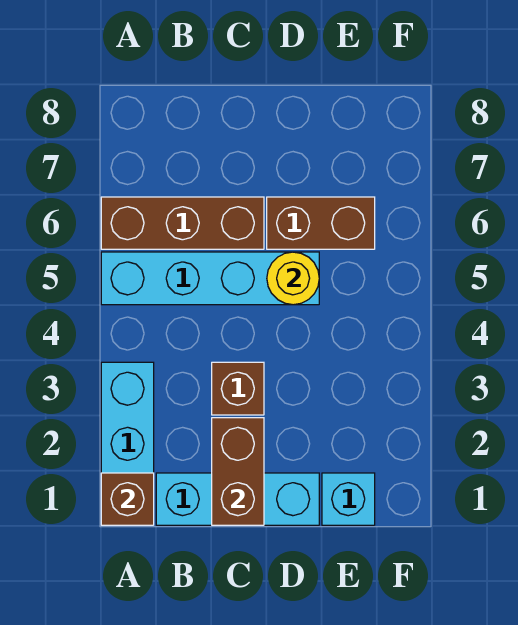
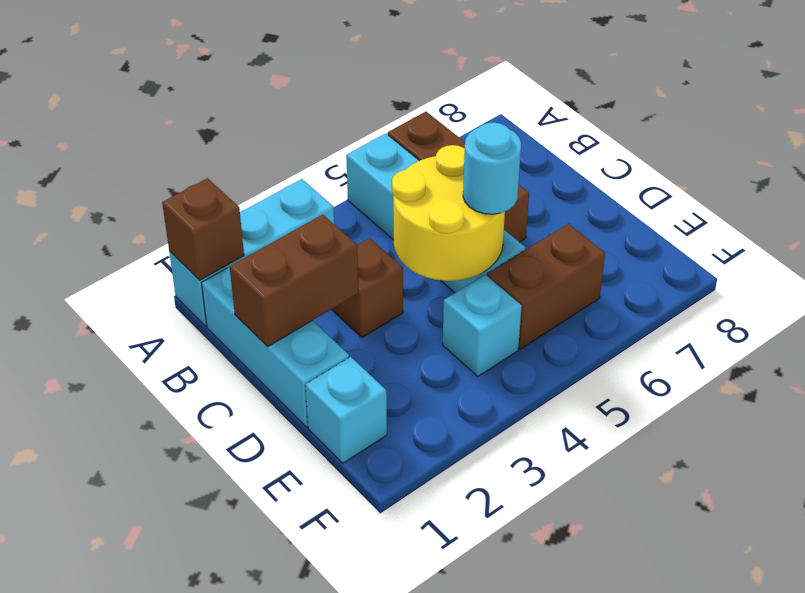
yellow 1x1 round brick [267,252,319,305] -> yellow 2x2 round brick [392,145,505,281]
none -> cyan 1x1 round brick [463,122,521,214]
brown 1x2 brick [267,197,375,249] -> brown 1x2 brick turned to [487,224,605,349]
none -> cyan 1x1 brick [443,275,522,376]

